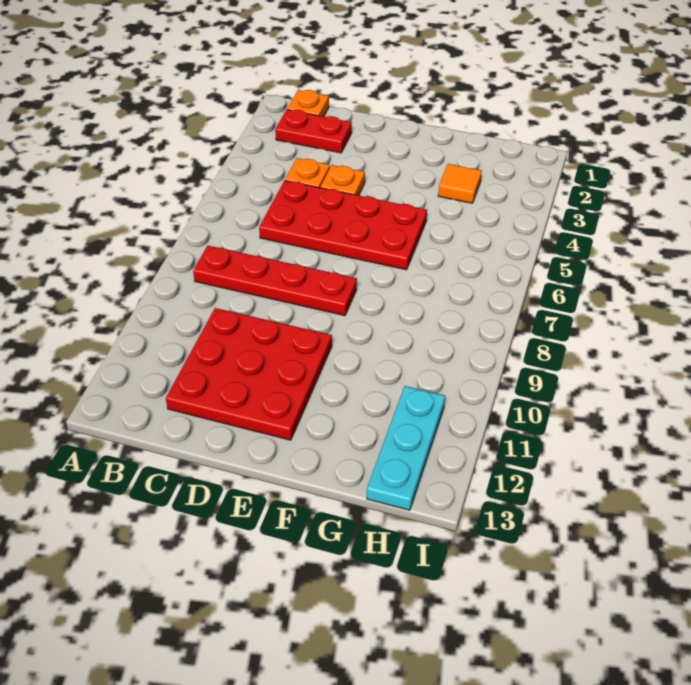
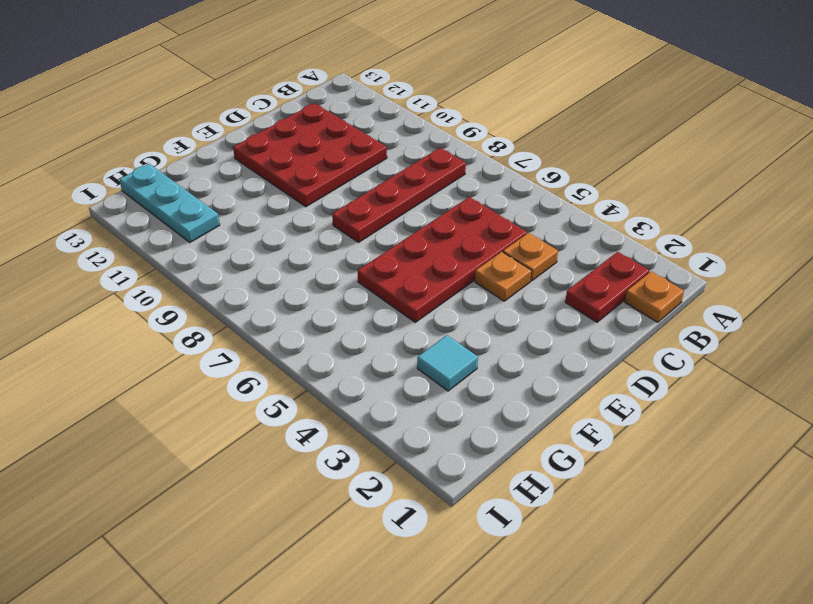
orange 1x1 tile [438,164,482,203] -> cyan 1x1 tile [417,335,478,391]

